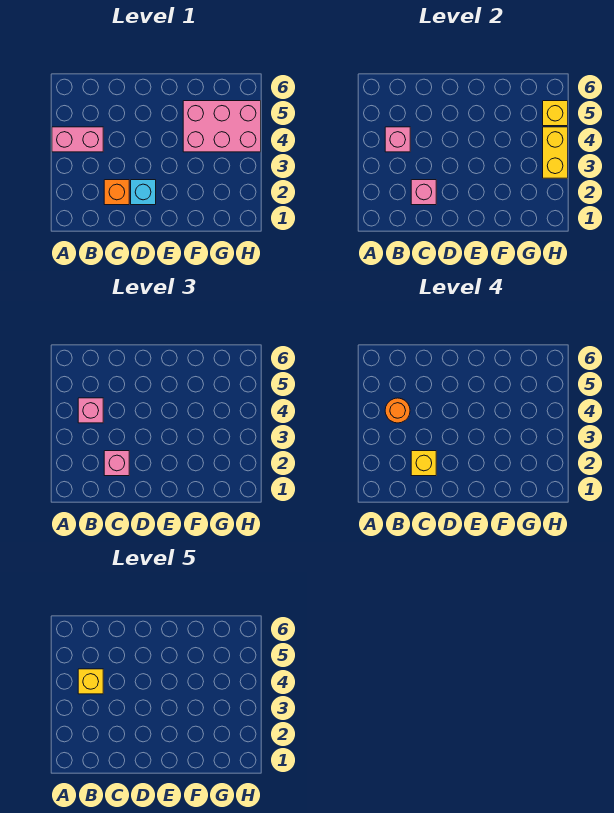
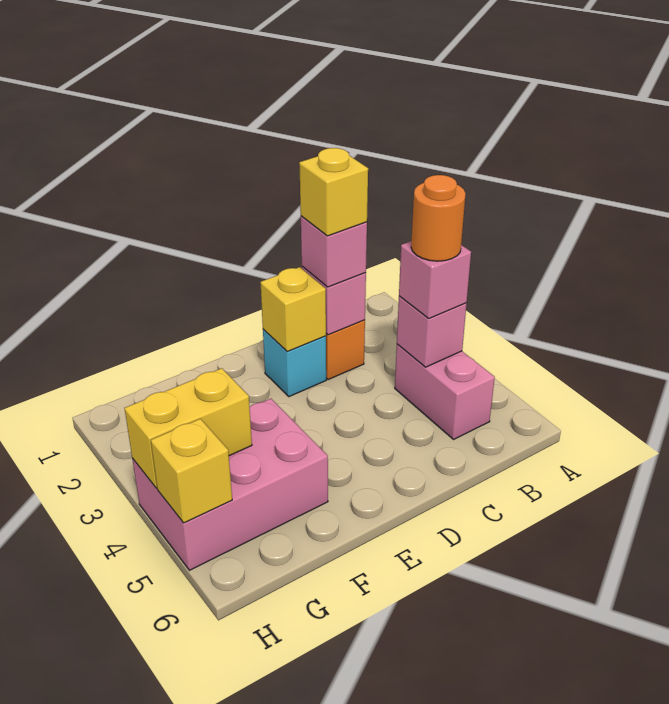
pink 1x2 brick [52,127,103,152] -> pink 1x2 brick turned to [395,344,495,439]
yellow 1x1 brick [78,669,103,694] -> yellow 1x1 brick moved to [260,267,326,352]
yellow 1x2 brick [543,127,568,178] -> yellow 1x2 brick turned to [124,368,252,488]

